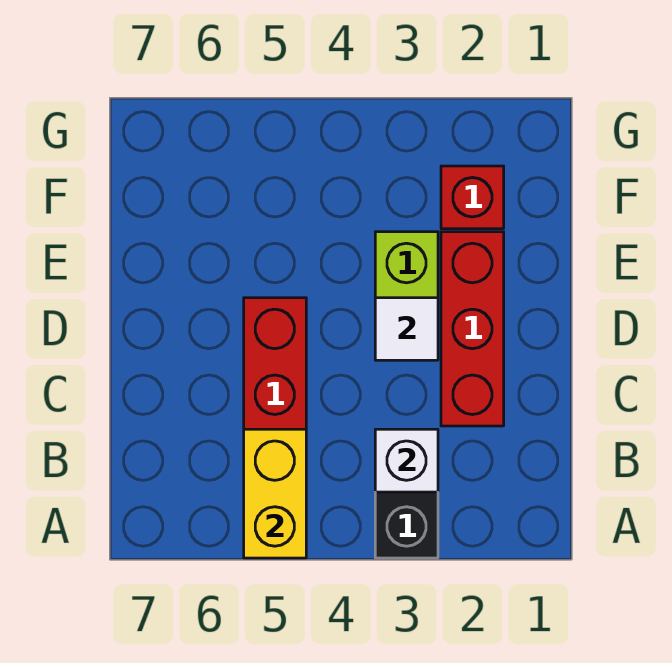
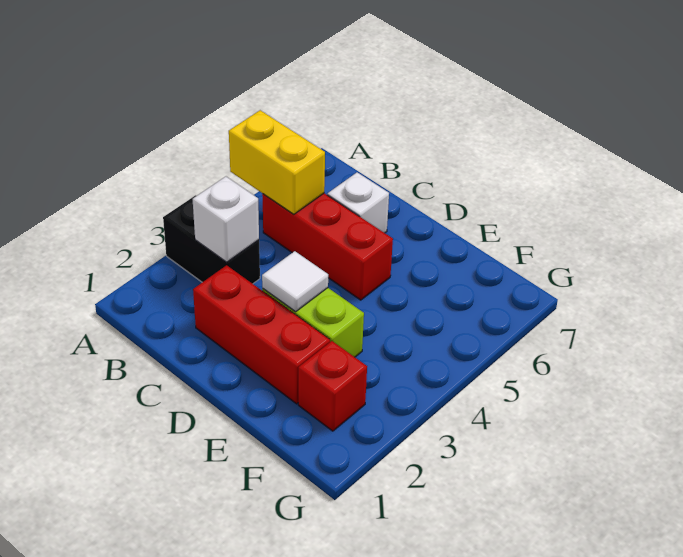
none -> white 1x1 brick [327,172,389,233]

